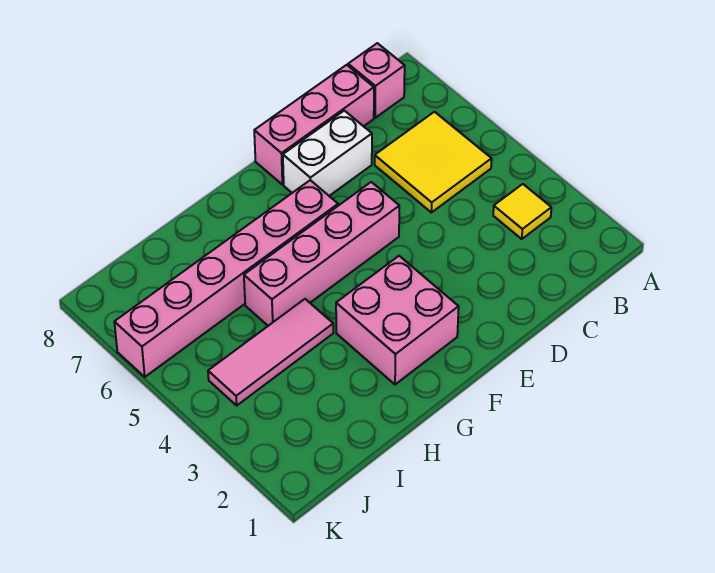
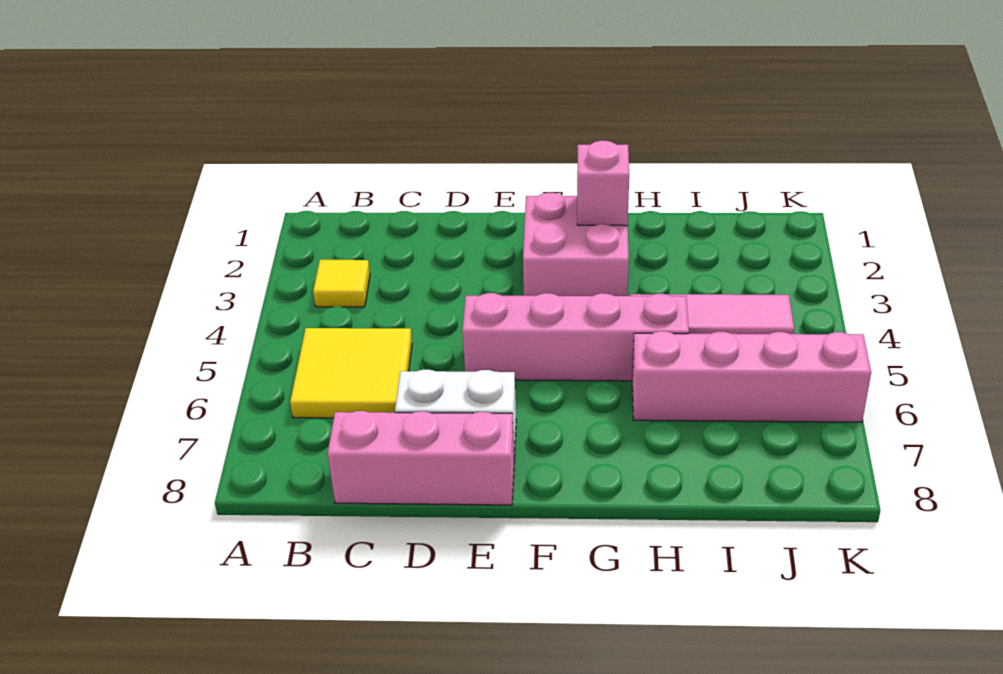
pink 1x1 brick [348,43,405,118] -> pink 1x1 brick moved to [577,141,629,226]
pink 1x6 brick [114,180,338,377] -> pink 1x4 brick [632,331,871,422]

